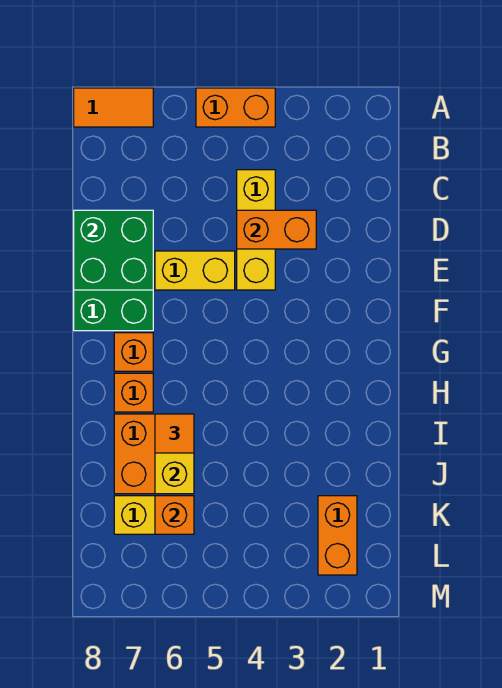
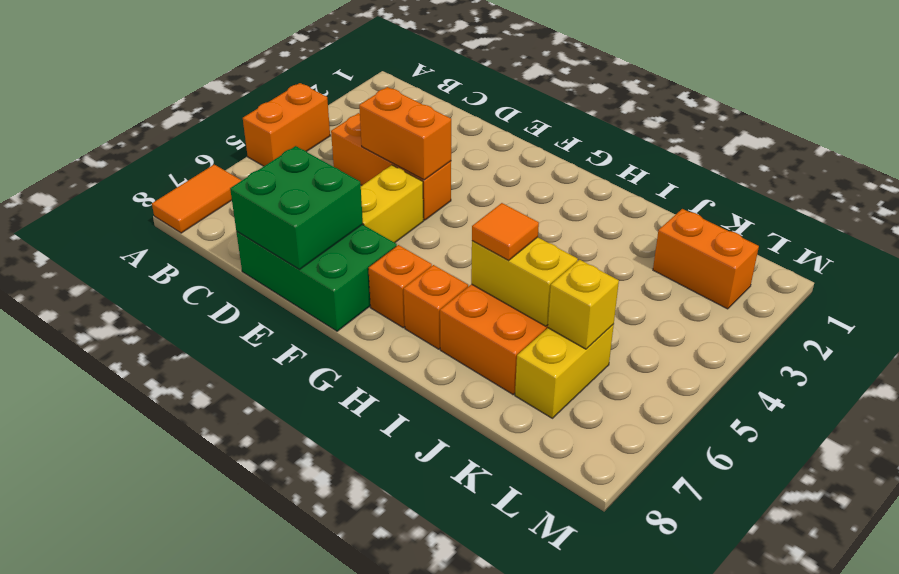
yellow 1x3 brick [237,170,275,290] -> orange 1x3 brick [331,113,451,220]
orange 1x2 brick [237,210,316,249] -> orange 1x2 brick turned to [359,87,451,180]
orange 1x1 brick [155,496,194,534] -> yellow 1x1 brick [548,260,619,349]

